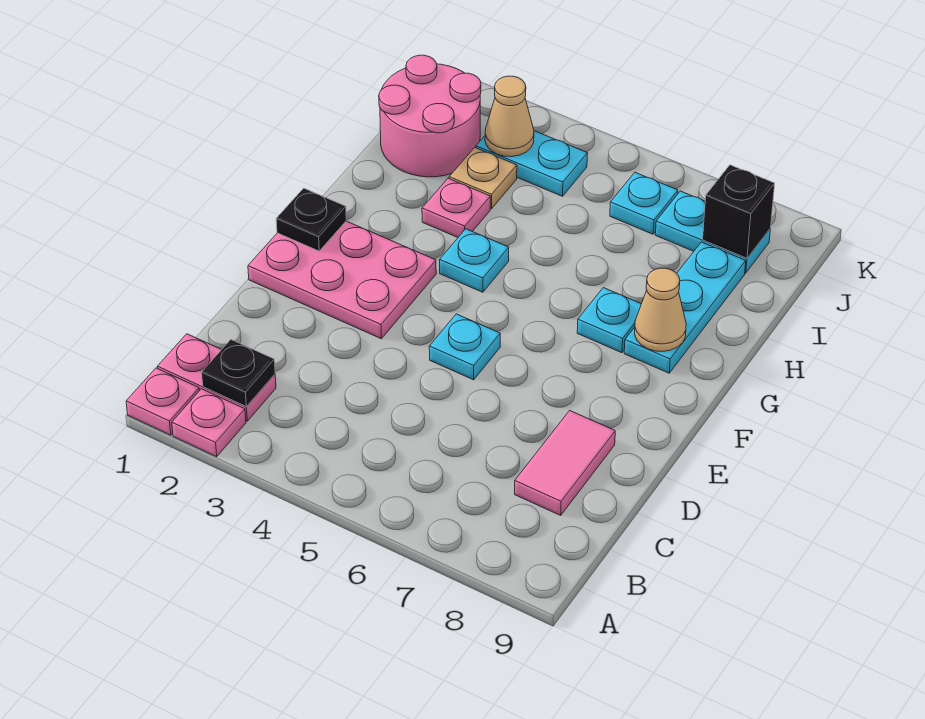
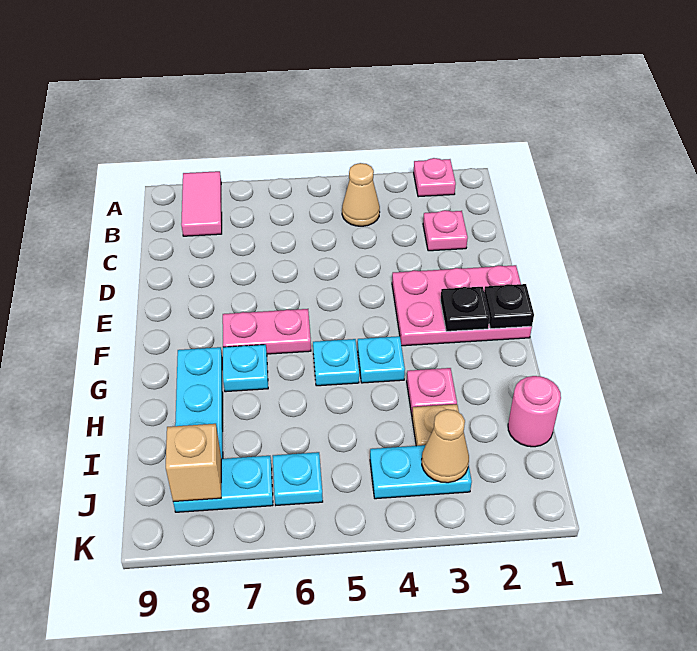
pink 1x1 plate [126,368,199,435] -> pink 1x1 plate moved to [423,210,468,251]
pink 1x2 plate [157,334,276,421] -> pink 1x2 plate moved to [223,309,311,354]
black 1x1 plate [202,340,275,407] -> black 1x1 plate moved to [440,287,490,331]
pink 1x2 tile [515,411,615,515] -> pink 1x2 tile moved to [181,171,222,236]
cyan 1x1 plate [429,314,500,380] -> cyan 1x1 plate moved to [313,339,359,386]
tan 1x1 cone [635,268,686,351] -> tan 1x1 cone moved to [342,163,380,226]
pink 2x2 round brick [379,55,481,177] -> pink 1x1 round brick [508,376,561,447]
black 1x1 brick [703,165,775,258] -> tan 1x1 brick [166,424,221,502]

